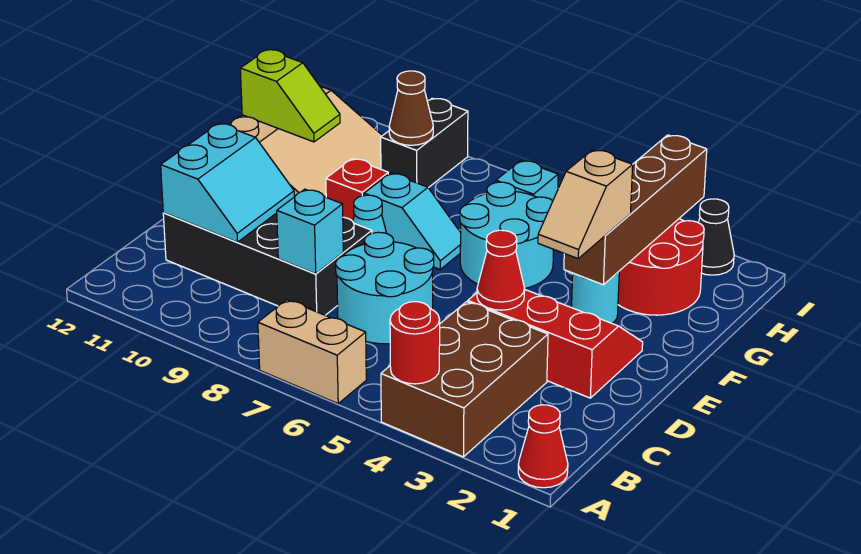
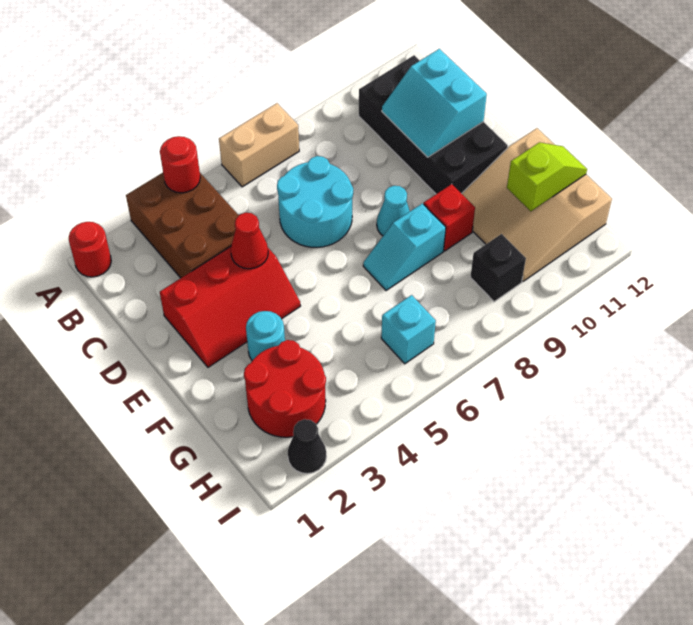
red 1x1 cone [518,405,568,488] -> red 1x1 round brick [69,222,111,277]
black 2x4 brick [163,213,372,315] -> black 2x4 brick turned to [359,55,508,194]
cyan 1x1 brick [277,189,343,274] -> none
tan 1x2 slope [538,150,633,259] -> none
brown 1x4 brick [564,135,707,285] -> none
cyan 2x2 round brick [460,182,554,288] -> none
lime 1x2 slope [240,50,340,142] -> lime 1x2 slope turned to [507,142,587,211]
black 1x2 brick [381,98,468,188] -> black 1x1 brick [470,234,526,302]
brown 1x1 cone [389,71,433,145] -> none

